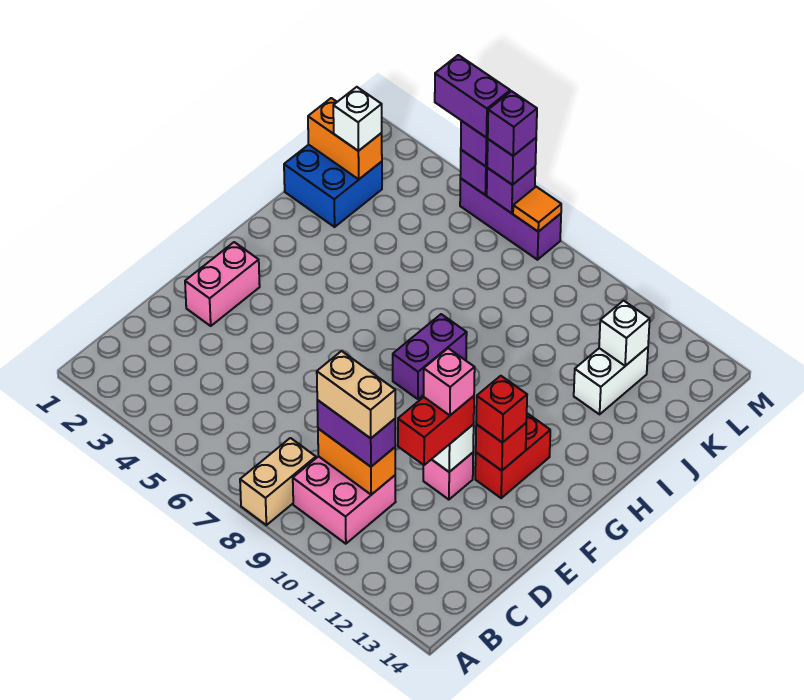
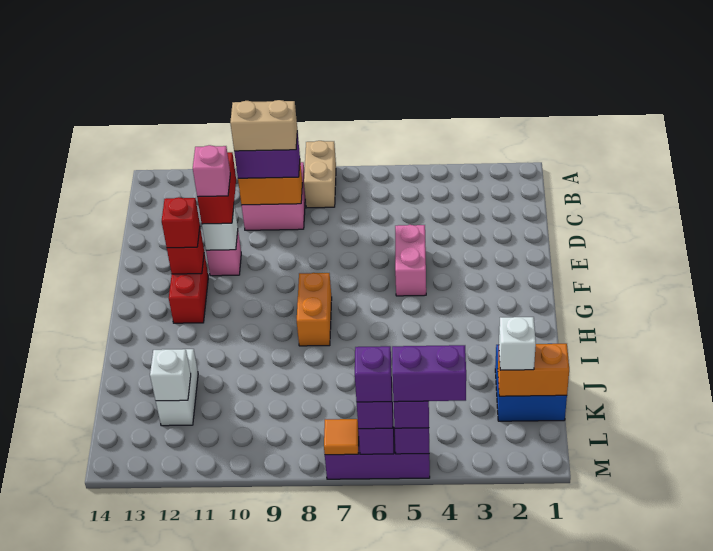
pink 1x2 brick [185,242,260,326] -> pink 1x2 brick moved to [395,225,426,296]
purple 1x2 brick [393,314,467,399] -> orange 1x2 brick [297,273,332,346]

